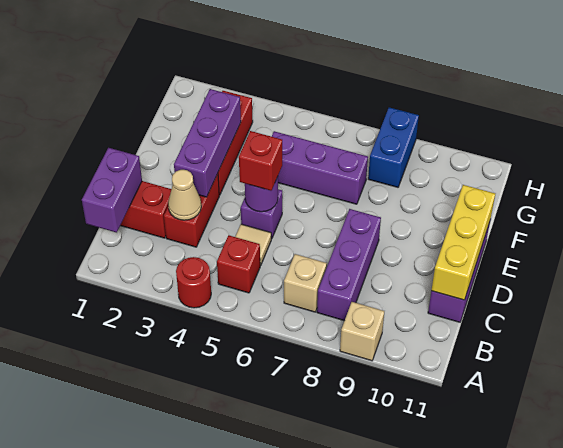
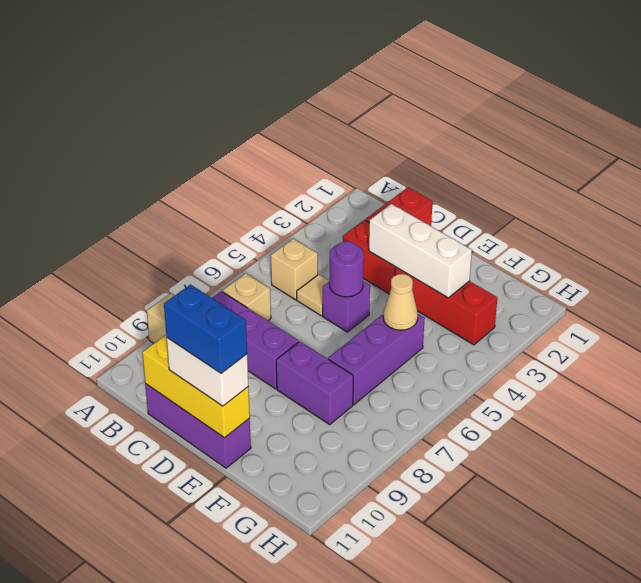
red 1x1 round brick [176,257,211,308] -> none
purple 1x2 brick [82,148,142,232] -> purple 1x2 brick moved to [276,342,353,424]
red 1x1 brick [217,235,261,293] -> tan 1x1 brick [271,239,318,300]
tan 1x1 cone [168,170,201,220] -> tan 1x1 cone moved to [383,274,418,330]
purple 1x3 brick [174,89,241,197] -> white 1x3 brick [369,204,472,298]
red 1x1 brick [239,131,282,191] -> none
none -> white 1x2 brick [167,338,248,406]
blue 1x2 brick [368,107,419,187] -> blue 1x2 brick moved to [164,285,247,373]

